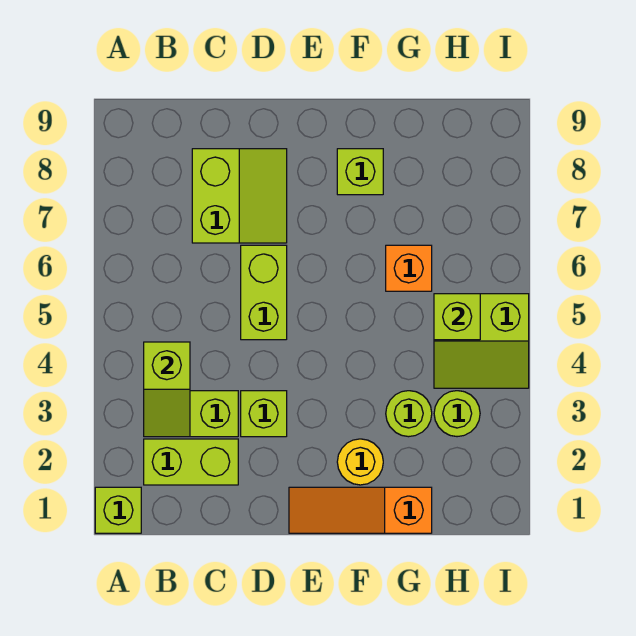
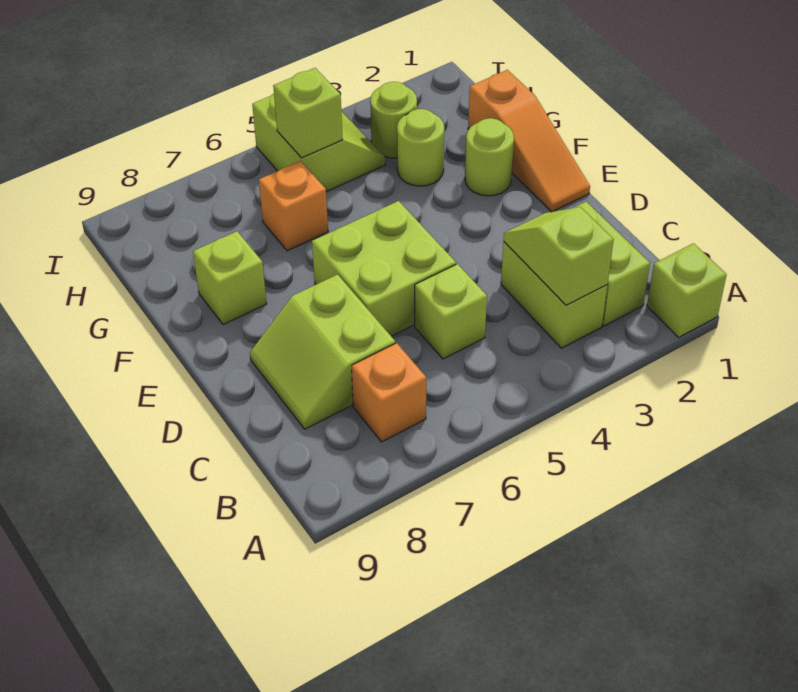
lime 1x2 slope [144,342,190,437] -> lime 1x2 slope turned to [504,207,614,305]
none -> orange 1x1 brick [352,343,426,442]
lime 2x2 slope [192,149,287,243] -> lime 2x2 slope turned to [250,274,395,429]
lime 1x1 brick [241,391,287,437] -> lime 1x1 brick moved to [415,264,487,359]
lime 1x2 brick [241,245,287,340] -> lime 2x2 brick [312,201,456,336]
yellow 1x1 round brick [337,439,383,485] -> lime 1x1 round brick [465,118,514,196]

